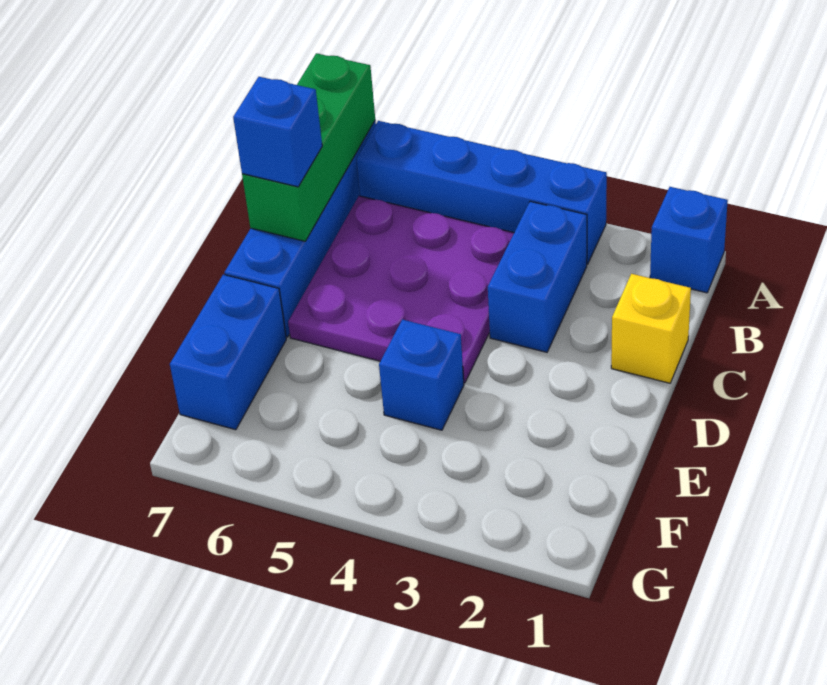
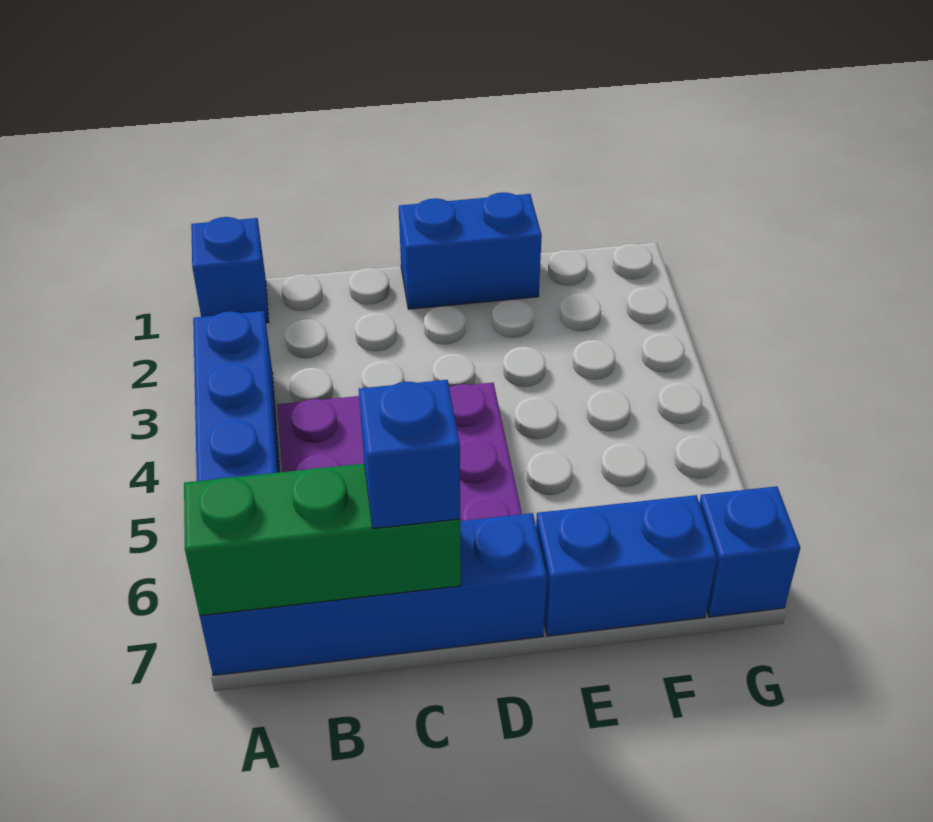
blue 1x2 brick [488,201,587,352] -> blue 1x2 brick moved to [399,192,542,309]
yellow 1x1 brick [611,274,691,383] -> none
blue 1x1 brick [379,319,464,430] -> blue 1x1 brick moved to [699,486,800,617]

